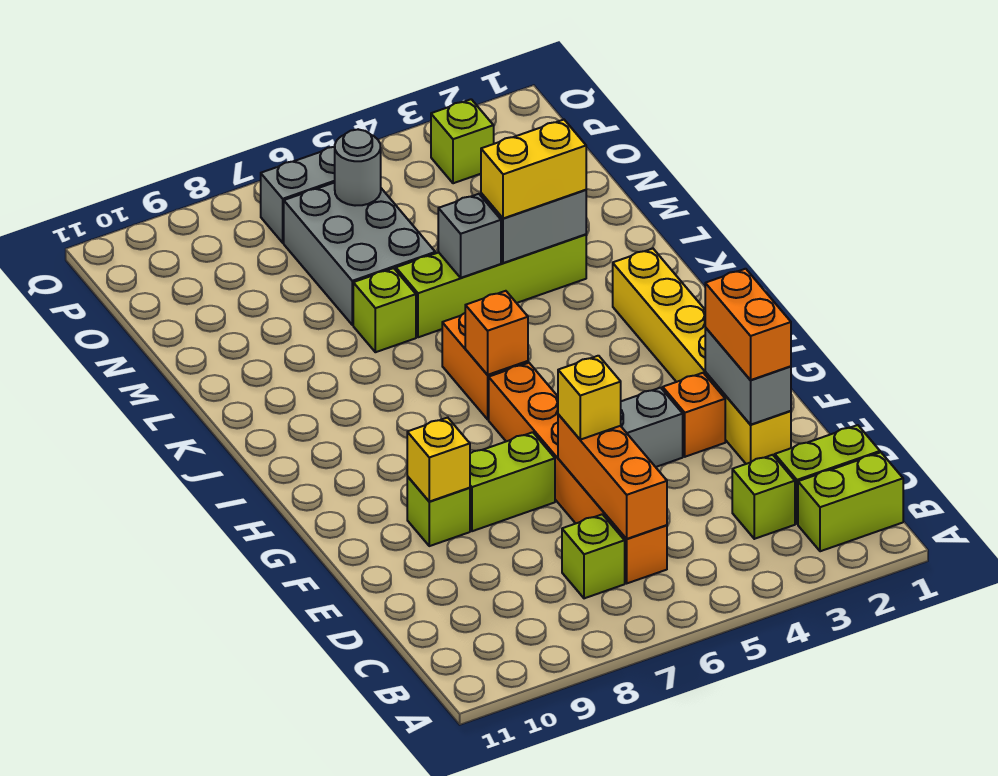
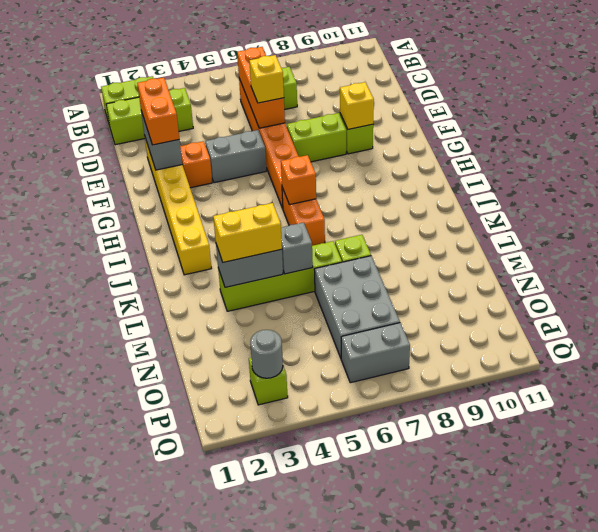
grey 1x1 round brick [335,130,381,206] -> grey 1x1 round brick moved to [250,330,283,378]

